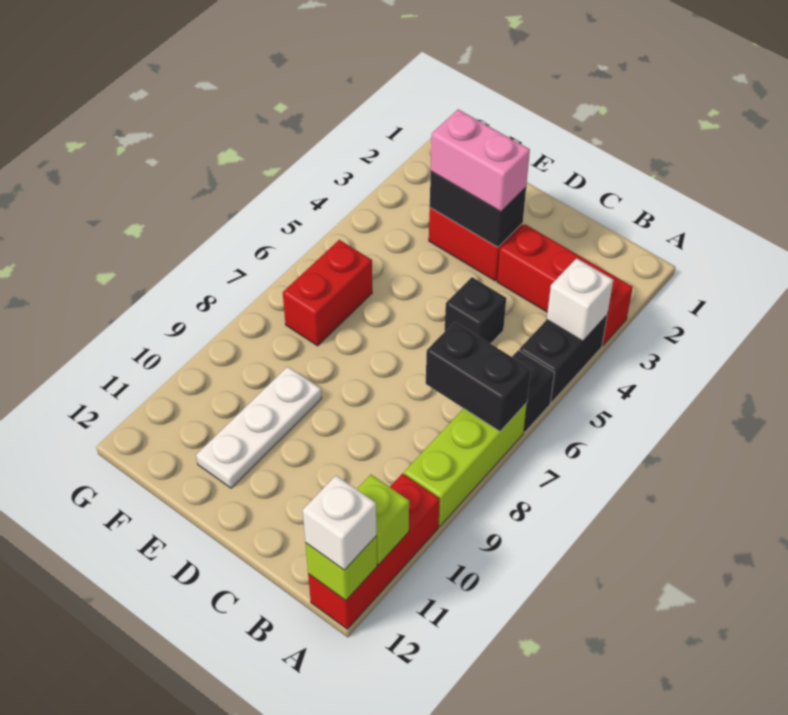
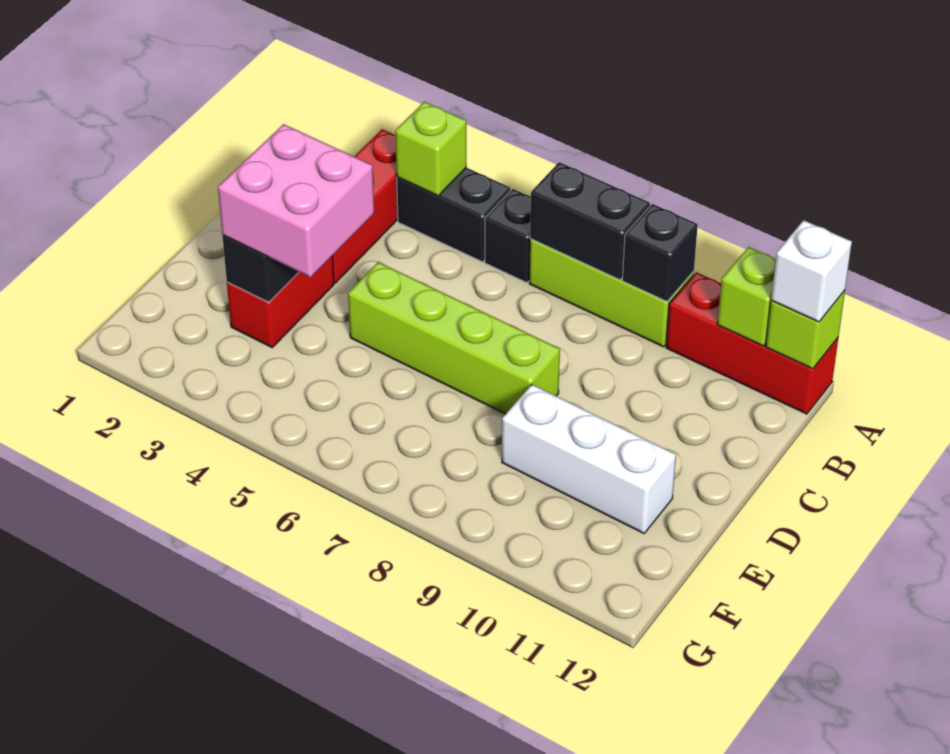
white 1x1 brick [547,258,613,341] -> lime 1x1 brick [395,102,467,196]
black 1x2 brick [426,322,531,431] -> black 1x2 brick turned to [530,162,650,280]
black 1x1 brick [445,277,506,344] -> black 1x1 brick moved to [622,204,698,301]
pink 1x2 brick [431,109,530,212] -> pink 2x2 brick [218,124,374,277]
none -> lime 1x4 brick [348,262,560,414]
white 1x3 plate [196,367,322,488] -> white 1x3 brick [502,385,676,533]
red 1x2 brick [283,240,372,346] -> none

